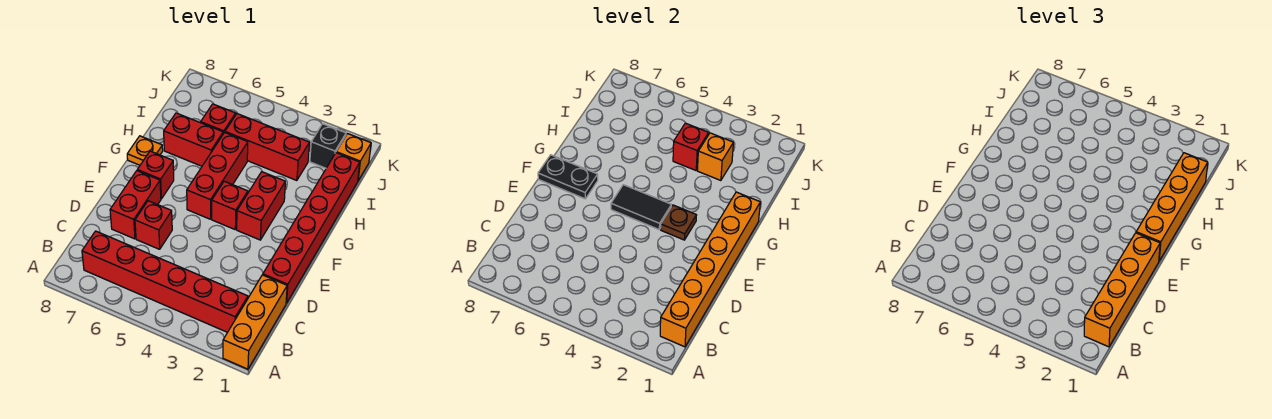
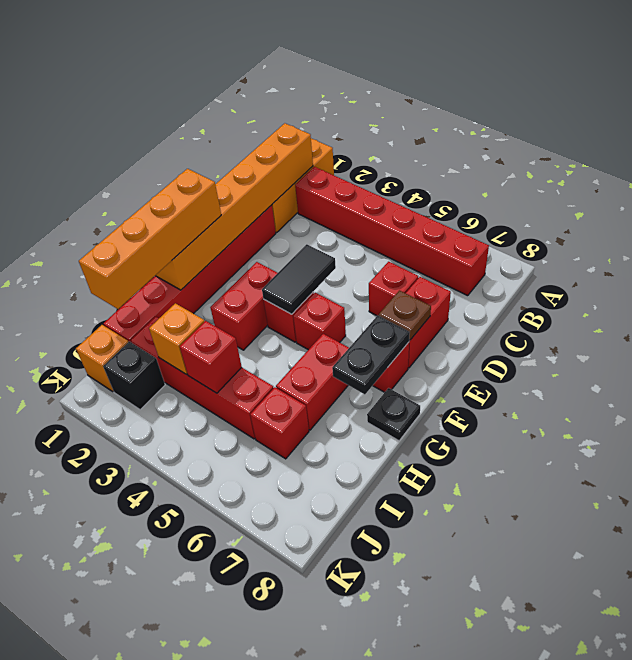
orange 1x4 brick [1084,233,1160,347] -> none
brown 1x1 plate [661,205,697,240] -> brown 1x1 plate moved to [379,291,431,340]
black 1x2 tile [611,185,671,229] -> black 1x2 tile turned to [262,244,336,314]
red 1x3 brick [187,132,248,219] -> red 1x1 brick [293,293,346,350]
black 1x2 plate [538,155,598,199] -> black 1x2 plate turned to [332,316,410,394]
orange 1x1 plate [127,136,163,165] -> black 1x1 plate [367,388,420,441]
red 1x2 brick [164,113,223,166] -> red 1x2 brick turned to [276,334,349,430]
red 1x3 brick [225,114,309,181] -> red 1x4 brick [131,317,273,439]

